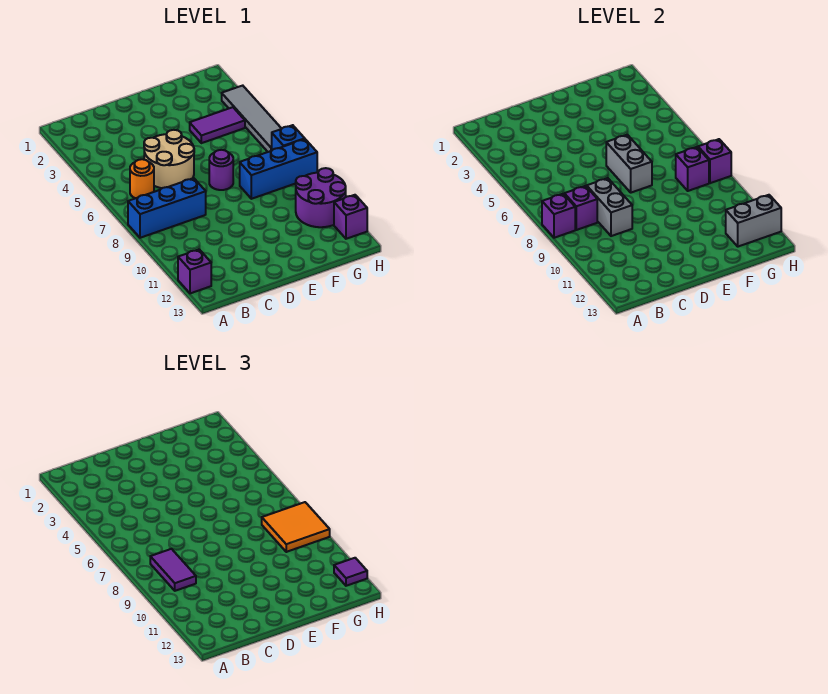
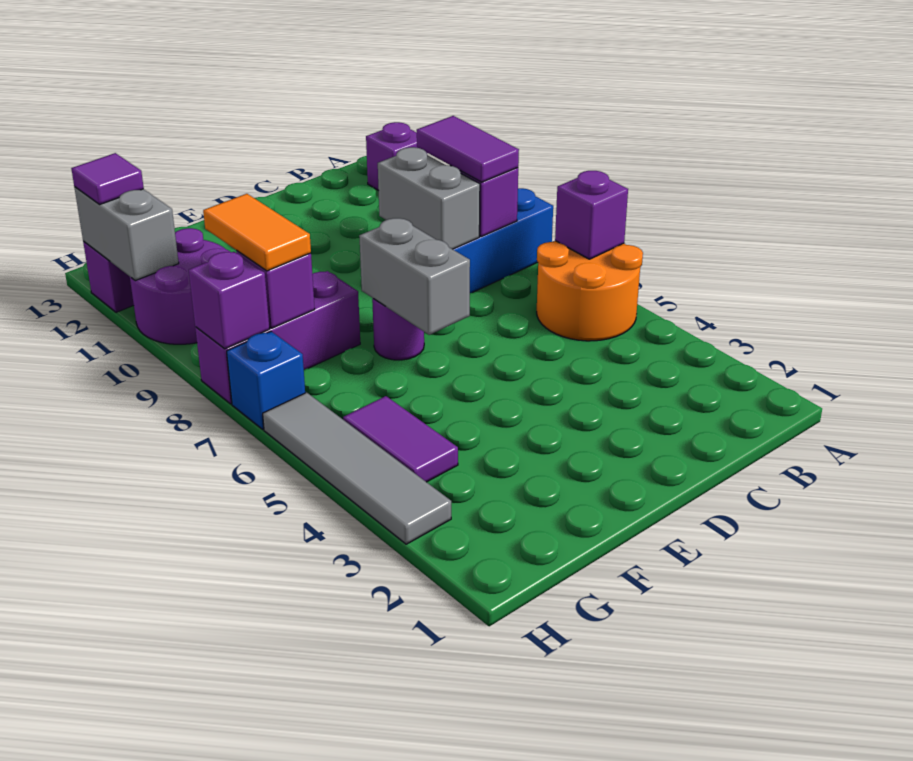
purple 1x1 brick [542,194,575,238] -> purple 1x1 brick moved to [555,171,628,259]
orange 1x1 round brick [130,159,154,198] -> orange 2x2 round brick [537,241,643,341]
tan 2x2 round brick [144,130,194,188] -> none
purple 1x2 tile [190,107,245,143] -> purple 1x2 tile turned to [343,396,458,482]
blue 1x3 brick [240,139,317,199] -> purple 1x3 brick [195,271,360,404]
orange 2x2 tile [262,502,330,552] -> orange 1x2 tile [203,194,311,271]
grey 1x2 brick [726,195,781,247] -> grey 1x2 brick turned to [74,187,179,281]

